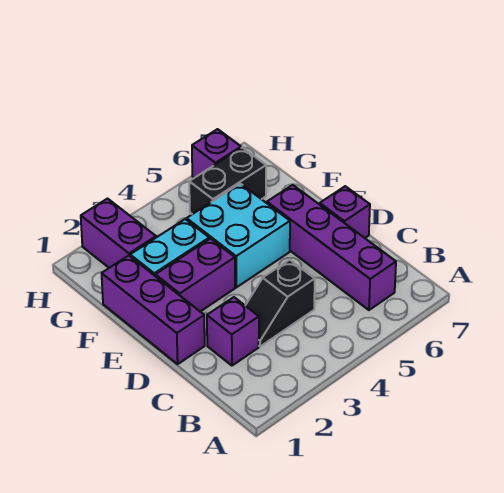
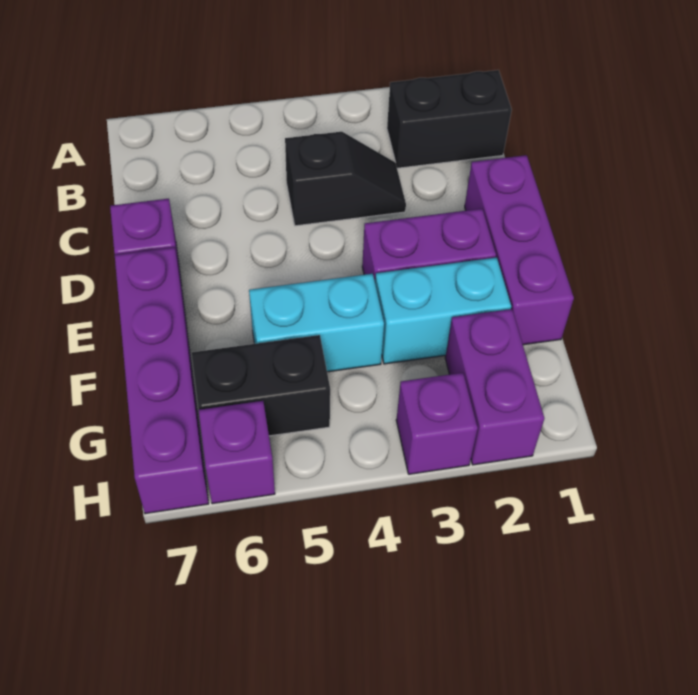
none -> black 1x2 brick [387,70,512,168]
purple 1x4 brick [267,185,396,310] -> purple 1x4 brick moved to [115,247,209,514]
purple 1x1 brick [207,297,259,366] -> purple 1x1 brick moved to [396,373,478,474]
cyan 2x2 brick [187,184,290,287] -> cyan 1x2 brick [249,274,384,372]

